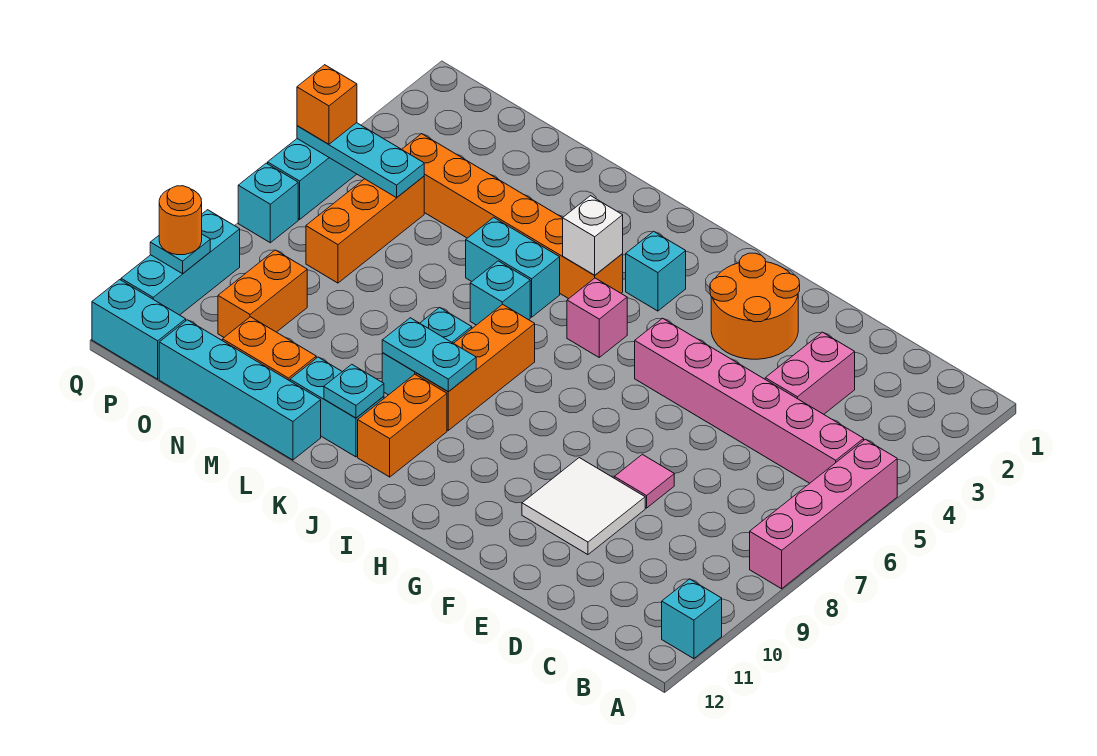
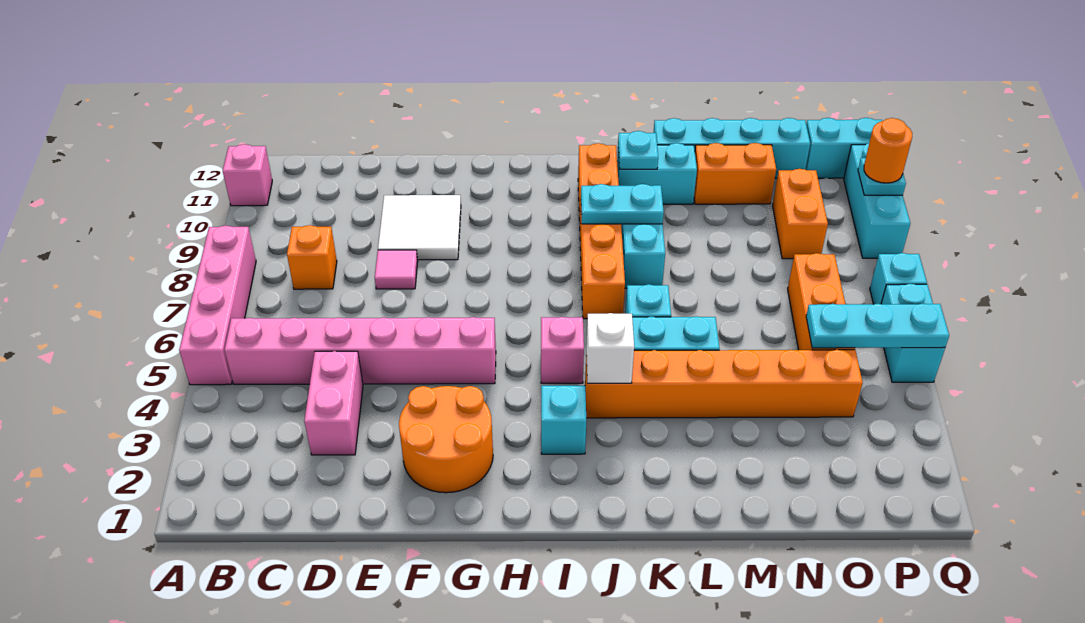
cyan 1x1 brick [662,579,722,659] -> pink 1x1 brick [223,144,272,206]
orange 1x1 brick [297,65,357,144] -> orange 1x1 brick moved to [287,225,337,289]

